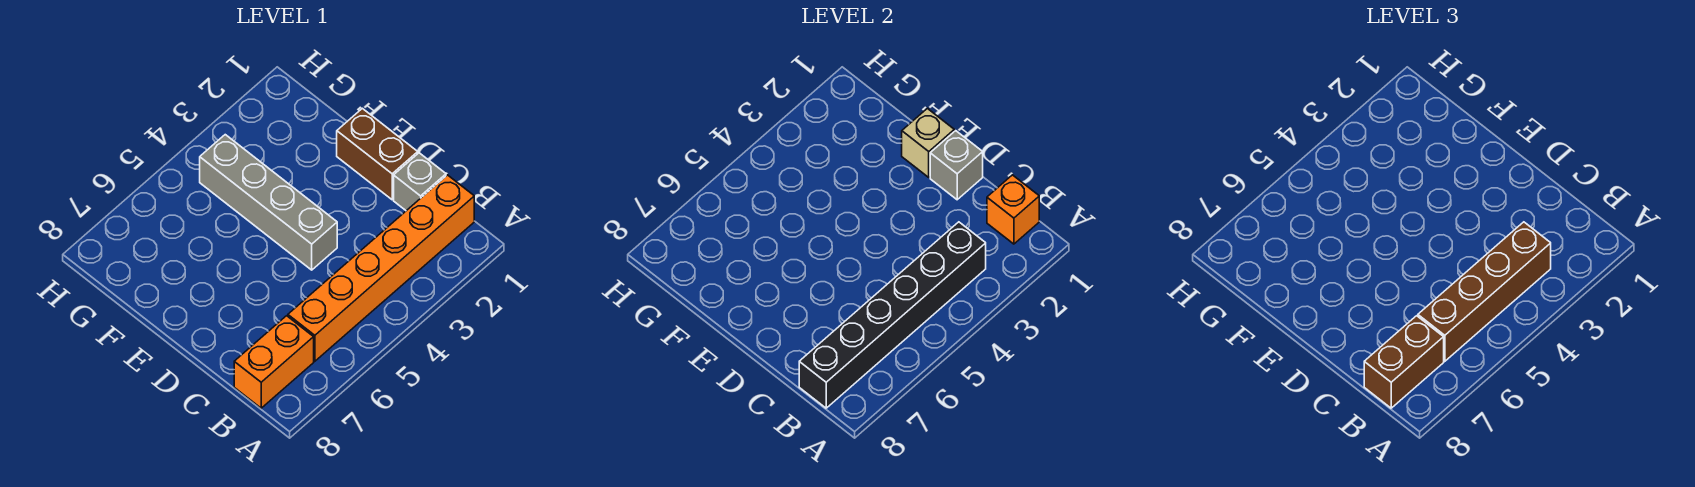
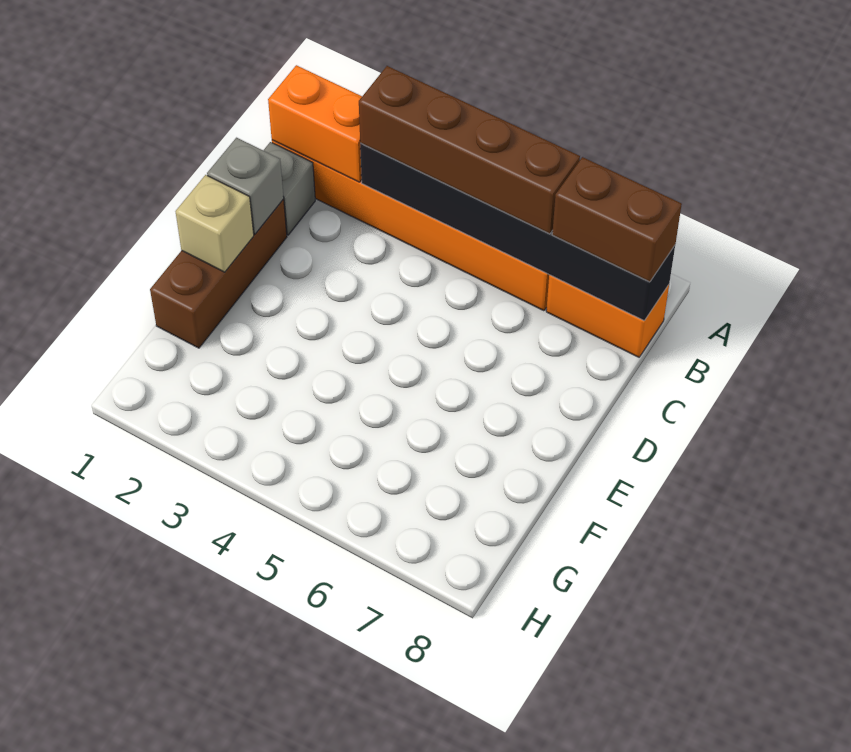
orange 1x1 brick [987,175,1039,244] -> orange 1x2 brick [268,65,362,182]
brown 1x2 brick [337,108,418,200] -> brown 1x3 brick [150,199,287,348]
grey 1x4 brick [200,135,337,270] -> none

